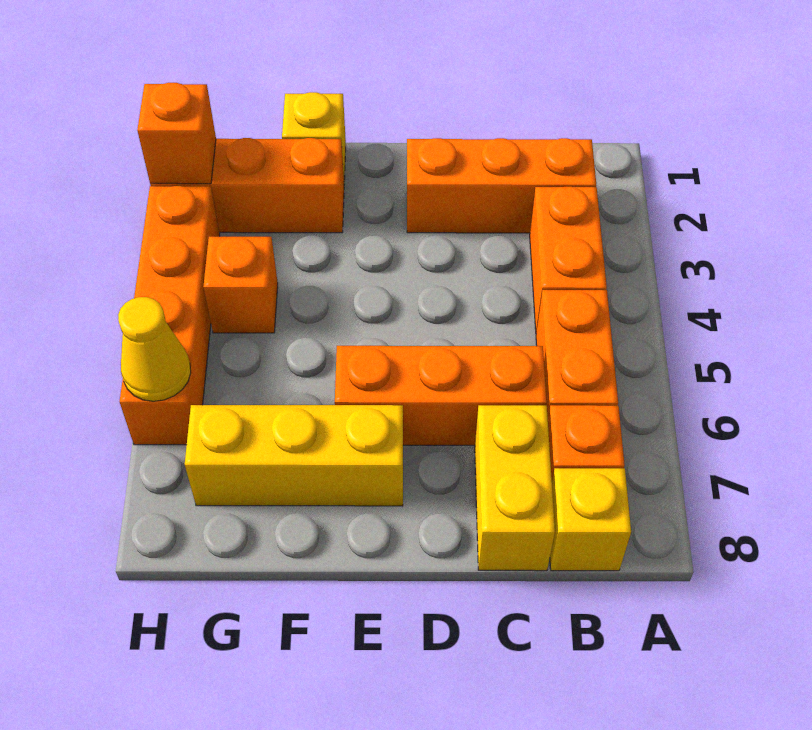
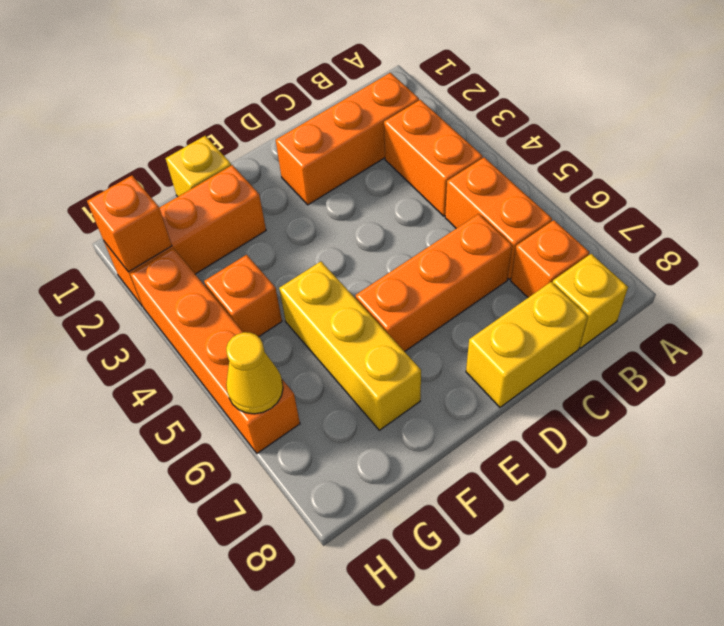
yellow 1x2 brick [475,405,555,571] -> yellow 1x2 brick turned to [466,282,588,407]
yellow 1x3 brick [185,405,403,506] -> yellow 1x3 brick turned to [279,261,421,430]

